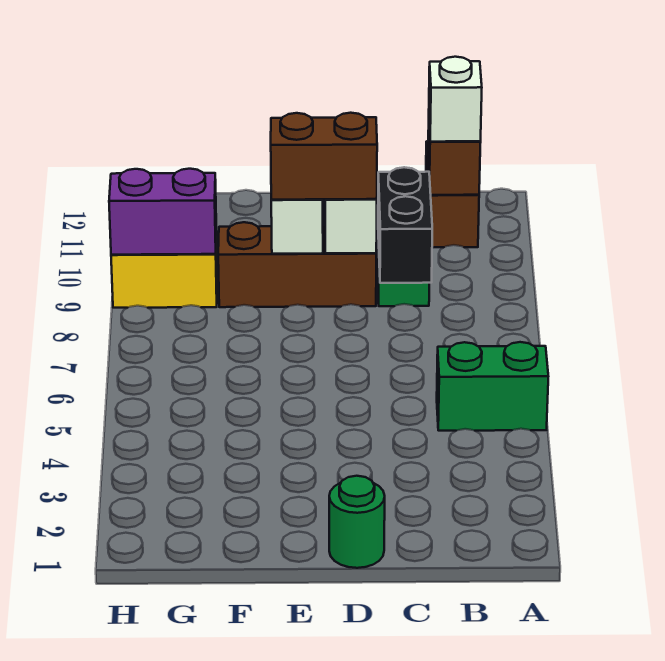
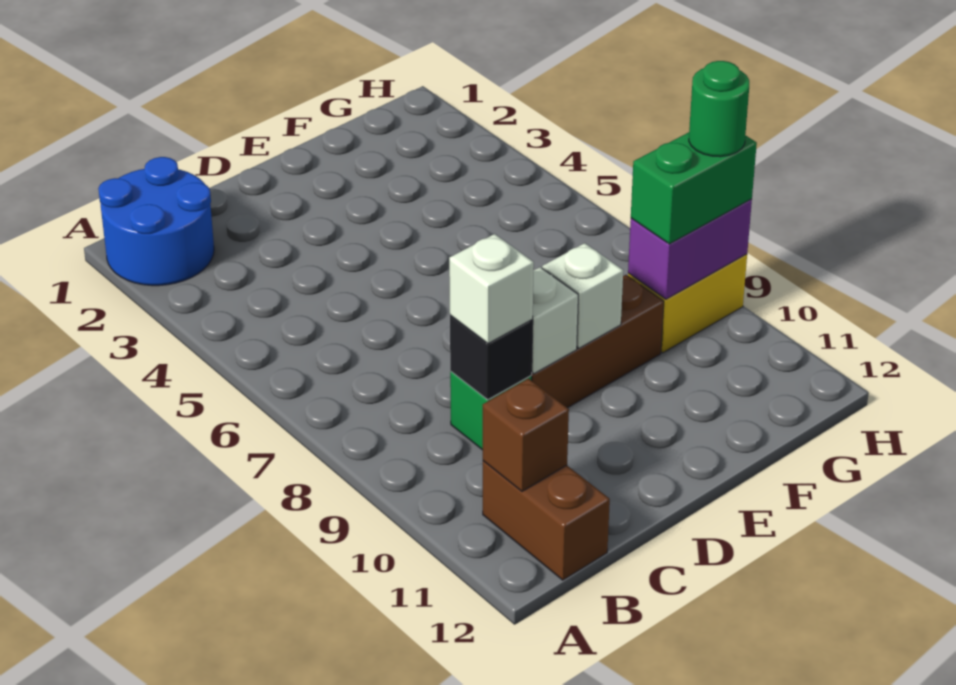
none -> blue 2x2 round brick [98,157,214,286]
green 1x2 brick [437,342,548,431] -> green 1x2 brick moved to [631,132,757,244]
white 1x1 brick [429,57,482,142] -> white 1x1 brick moved to [449,234,534,344]
black 1x2 brick [378,167,432,283] -> black 1x1 brick [450,315,533,400]
green 1x1 round brick [329,476,385,568] -> green 1x1 round brick moved to [689,61,749,157]
brown 1x2 brick [271,113,377,200] -> none

